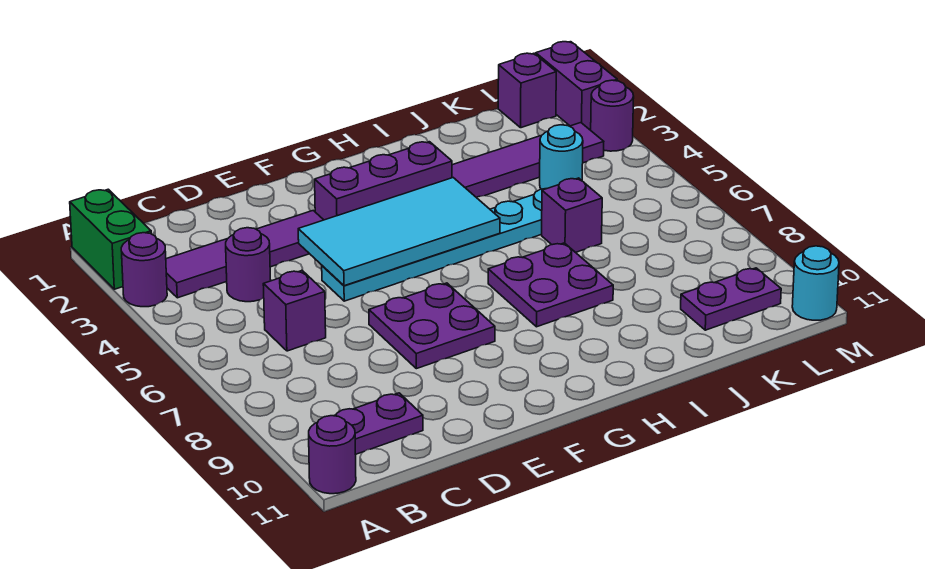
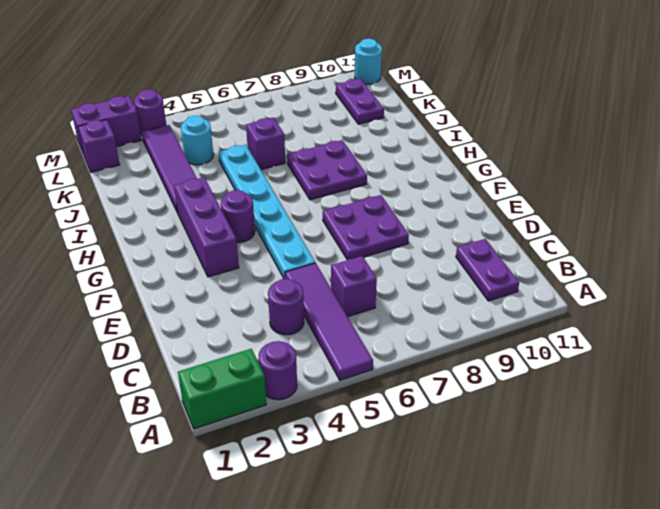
purple 1x1 round brick [309,416,356,494] -> purple 1x1 round brick moved to [221,190,255,242]
purple 1x4 tile [166,211,323,298] -> purple 1x4 tile moved to [285,263,373,380]
cyan 2x4 tile [298,178,500,286] -> none

